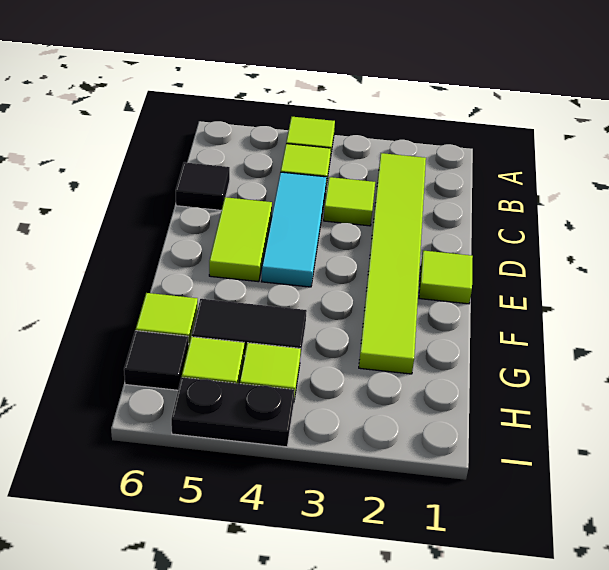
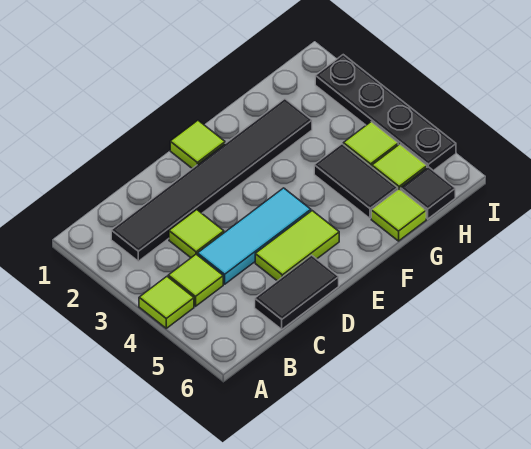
lime 1x6 tile [359,153,426,374] -> black 1x6 tile [111,99,312,261]
black 1x1 tile [176,162,230,210] -> black 1x2 tile [255,255,339,329]
black 1x2 plate [171,377,295,447] -> black 1x4 plate [315,55,456,171]

